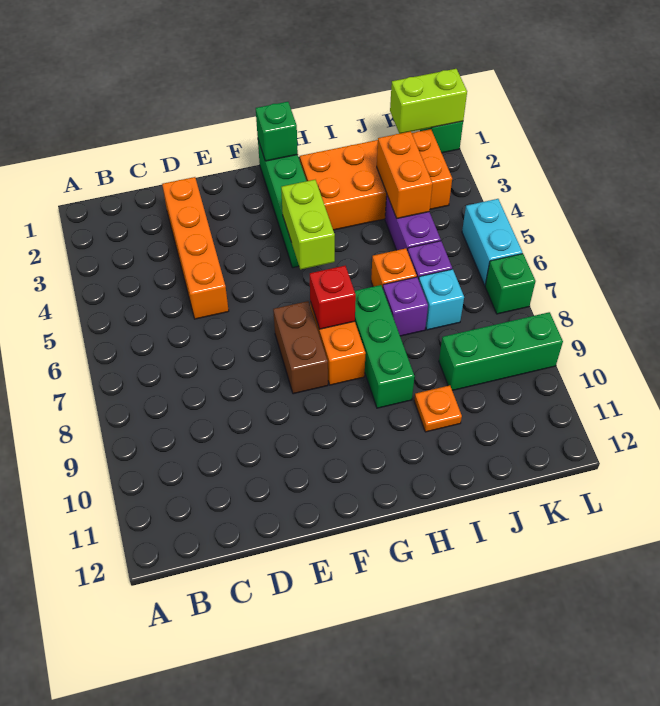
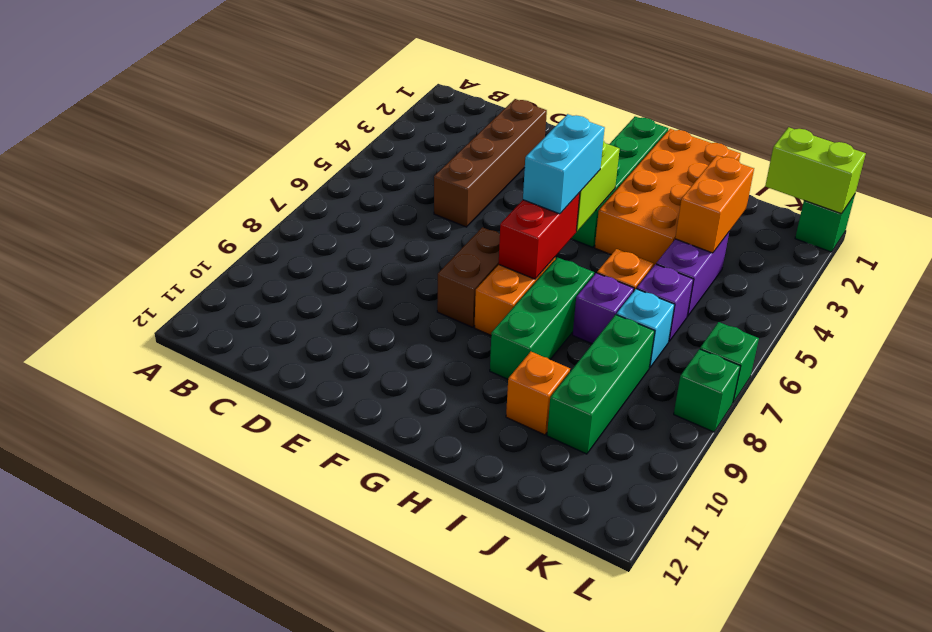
orange 1x4 brick [162,177,229,319] -> brown 1x4 brick [434,99,547,227]
green 1x1 brick [256,102,298,161] -> green 1x1 brick moved to [674,349,740,432]
red 1x1 brick [310,266,356,329] -> red 1x2 brick [499,192,580,279]
orange 2x4 brick [300,129,452,230] -> orange 2x4 brick turned to [595,129,741,267]
orange 1x1 plate [414,385,462,432] -> orange 1x1 brick [506,352,570,435]
green 1x3 brick [439,312,563,391] -> green 1x3 brick turned to [547,315,655,454]
cyan 1x2 brick [462,199,522,285] -> cyan 1x2 brick moved to [523,114,605,214]

